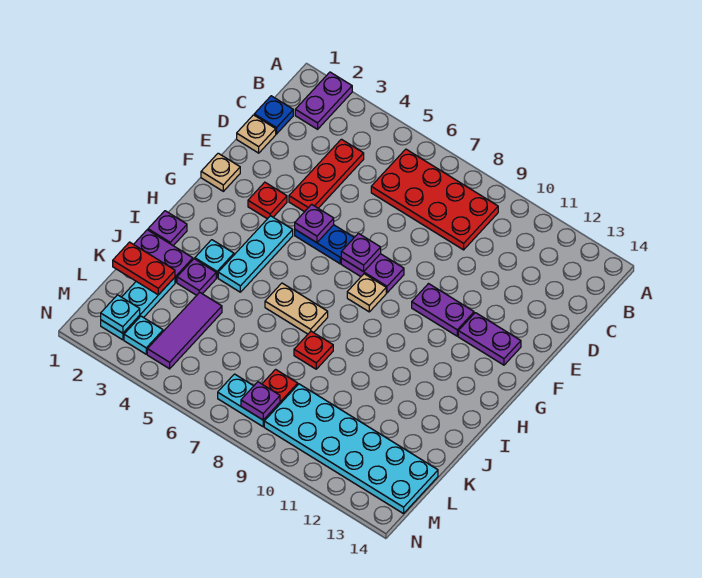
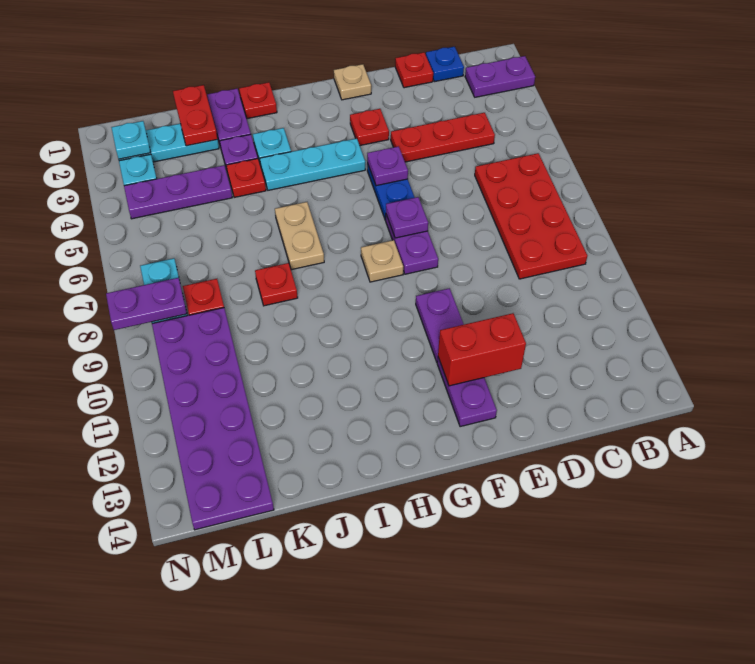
tan 1x1 plate [237,115,276,153] -> red 1x1 plate [395,52,433,88]
none -> red 1x2 brick [438,313,526,386]
purple 1x1 plate [148,211,187,246] -> red 1x1 plate [239,82,277,119]
none -> red 1x1 plate [226,159,266,198]
purple 1x3 tile [147,292,222,369] -> purple 1x3 plate [124,165,232,219]
cyan 2x6 plate [264,384,438,514] -> purple 2x6 plate [152,308,274,530]
purple 1x1 plate [241,382,280,420] -> purple 1x2 plate [106,278,187,330]

